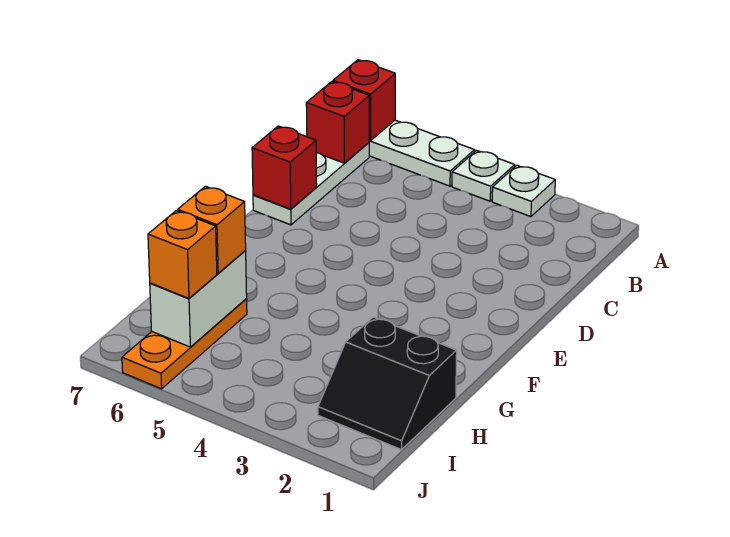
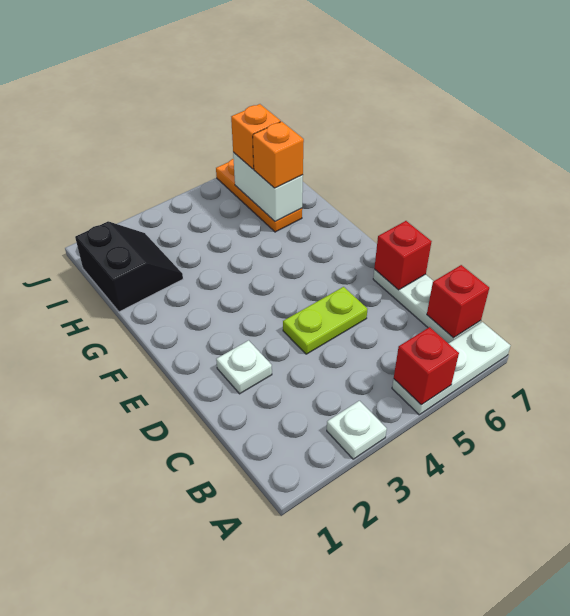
white 1x1 plate [452,150,515,201] -> white 1x1 plate moved to [216,340,272,394]
red 1x1 brick [333,60,395,141] -> red 1x1 brick moved to [394,327,459,405]
none -> lime 1x2 plate [283,287,367,354]
black 2x2 slope [318,317,457,450] -> black 2x2 slope turned to [75,222,183,312]

